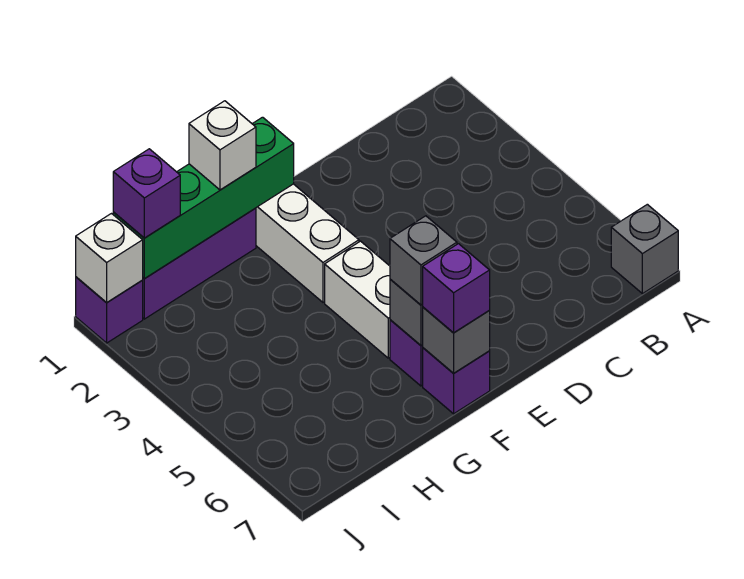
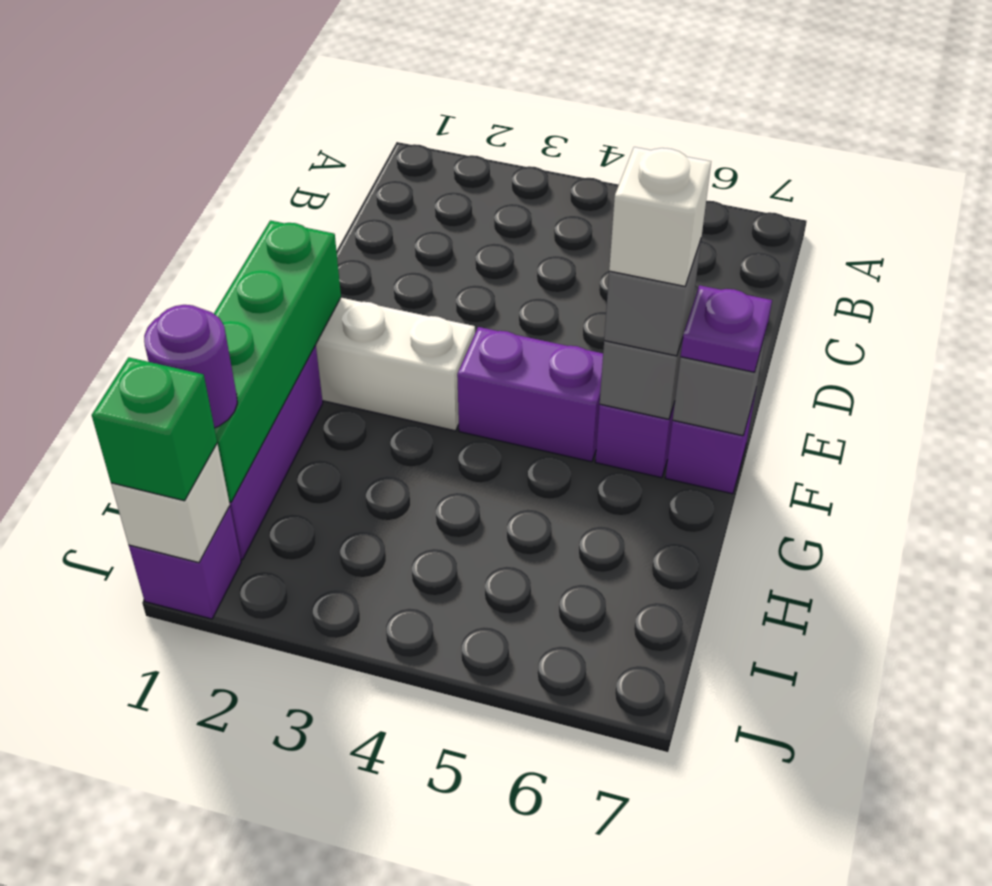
grey 1x1 brick [611,204,678,294] -> none
white 1x2 brick [325,241,390,358] -> purple 1x2 brick [457,327,603,462]
purple 1x1 brick [422,244,490,333] -> purple 1x1 plate [681,285,772,372]
white 1x1 brick [189,101,256,190] -> white 1x1 brick moved to [609,147,711,286]
purple 1x1 brick [113,149,180,238] -> purple 1x1 round brick [144,305,237,428]
none -> green 1x1 brick [92,357,217,501]

